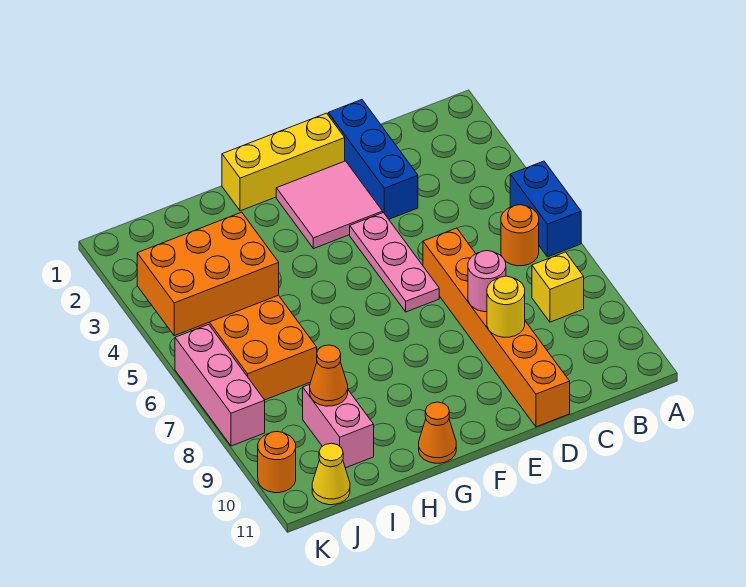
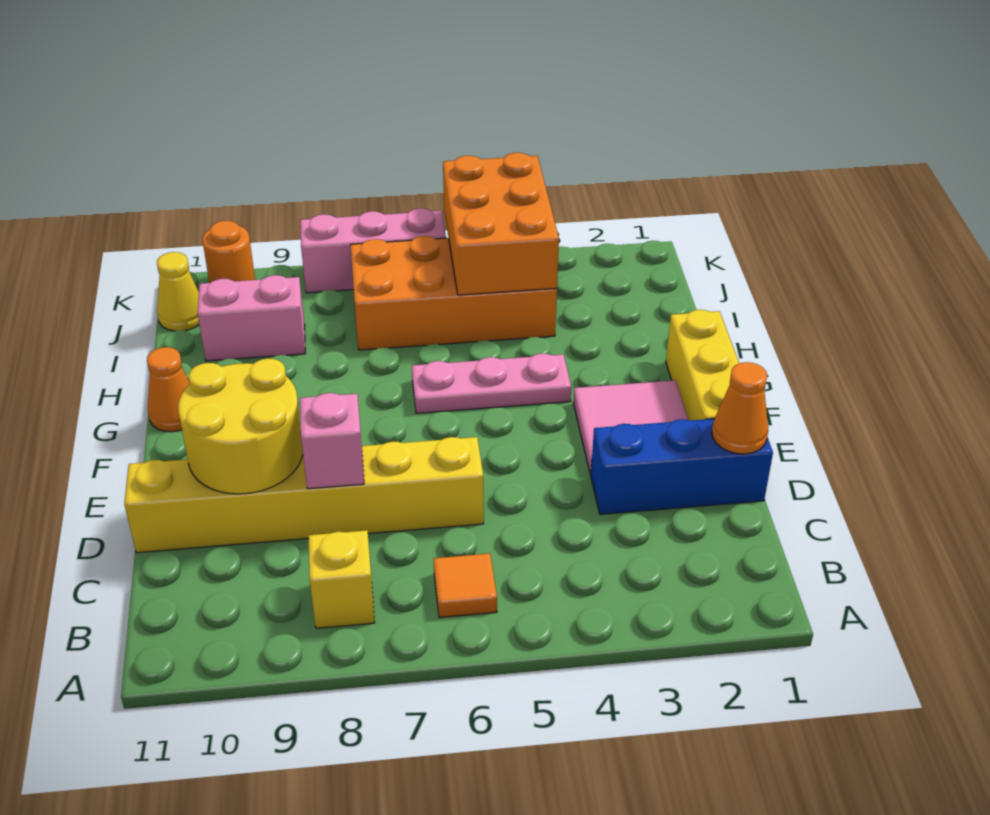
blue 1x2 brick [510,161,581,257] -> none
orange 1x1 round brick [501,205,539,266] -> orange 1x1 tile [434,554,497,618]
orange 1x6 brick [423,228,570,427] -> yellow 1x6 brick [124,437,484,553]
pink 1x1 round brick [468,251,506,312] -> pink 1x1 brick [300,393,364,489]
yellow 1x1 round brick [487,276,525,337] -> yellow 2x2 round brick [178,359,303,494]
pink 1x3 plate [350,213,439,312] -> pink 1x3 plate moved to [412,354,571,413]
orange 1x1 cone [310,345,348,406] -> orange 1x1 cone moved to [712,362,768,454]

